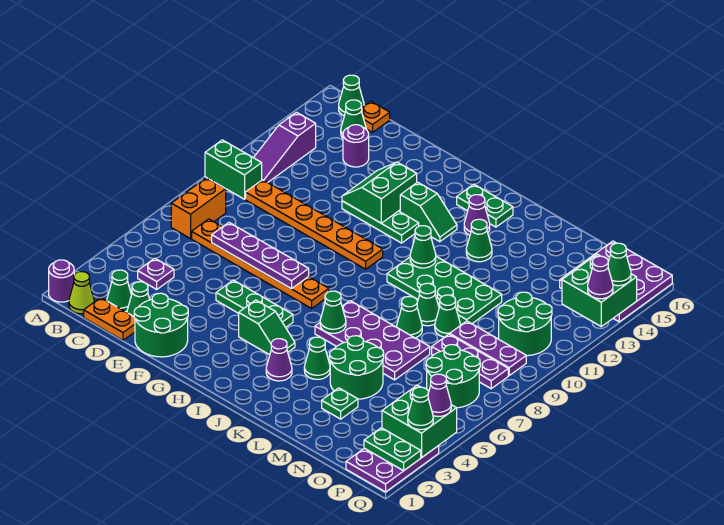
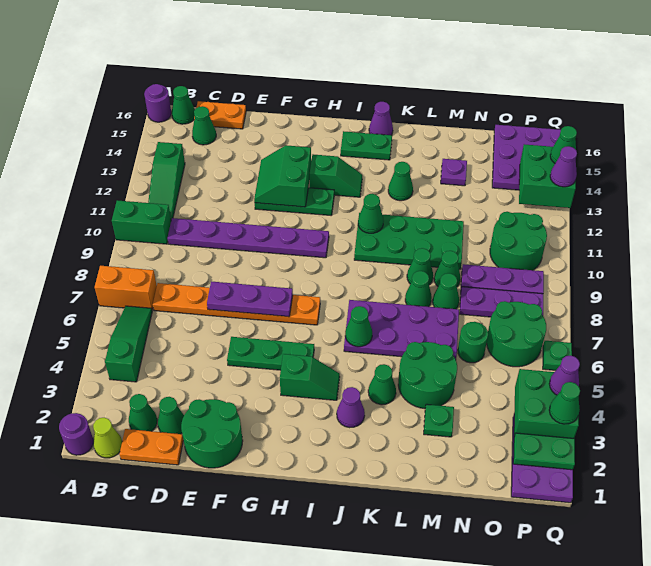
none -> green 1x3 slope [105,306,152,382]
orange 1x2 brick [171,178,226,239] -> orange 1x2 brick turned to [95,266,157,310]
purple 1x3 slope [254,112,316,183] -> green 1x3 slope [148,142,185,219]
purple 1x1 plate [138,258,174,289] -> purple 1x1 plate moved to [441,159,467,186]
orange 1x6 plate [246,180,383,269] -> purple 1x6 plate [167,218,329,258]
orange 1x1 plate [362,101,390,132] -> orange 1x2 plate [194,101,246,129]
purple 1x4 plate [212,223,309,289] -> purple 1x3 plate [207,281,293,317]
purple 1x1 round brick [343,125,369,167] -> purple 1x1 round brick moved to [144,84,171,122]
purple 1x1 cone [464,195,490,235] -> purple 1x1 cone moved to [369,102,393,135]
none -> green 1x1 cone [433,273,459,309]
none -> green 1x1 round brick [458,322,488,363]
none -> green 1x1 plate [543,341,572,370]

